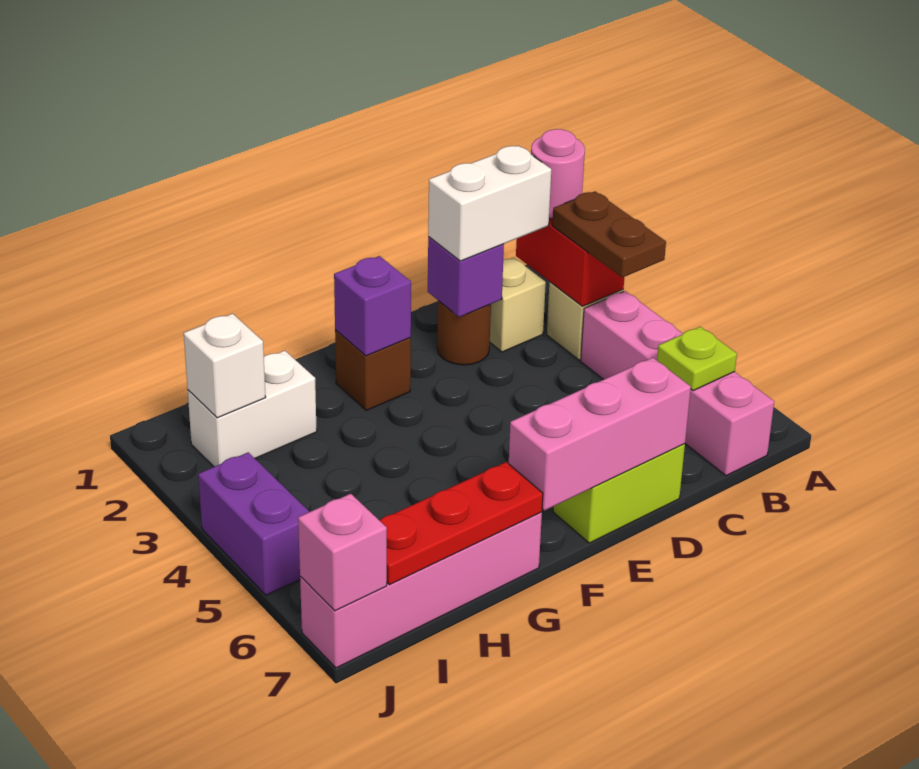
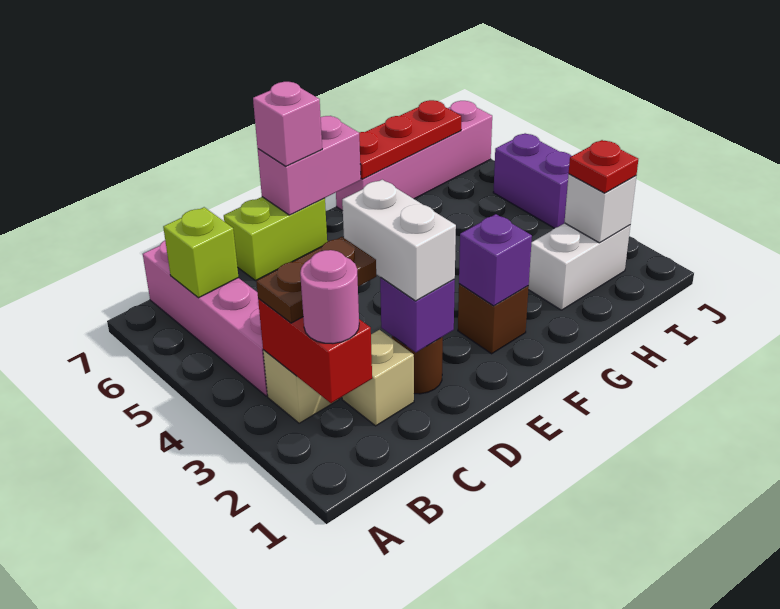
brown 1x2 plate [552,191,666,277] -> brown 1x2 plate turned to [256,237,376,323]
lime 1x1 plate [657,327,737,391] -> lime 1x1 brick [163,207,239,298]
white 1x2 brick [428,146,551,261] -> white 1x2 brick turned to [342,180,456,301]
pink 1x3 brick [509,358,691,511] -> pink 1x2 brick [258,116,361,215]
none -> red 1x1 plate [569,140,638,193]
pink 1x1 brick [298,494,387,611] -> pink 1x1 brick moved to [253,82,322,166]

